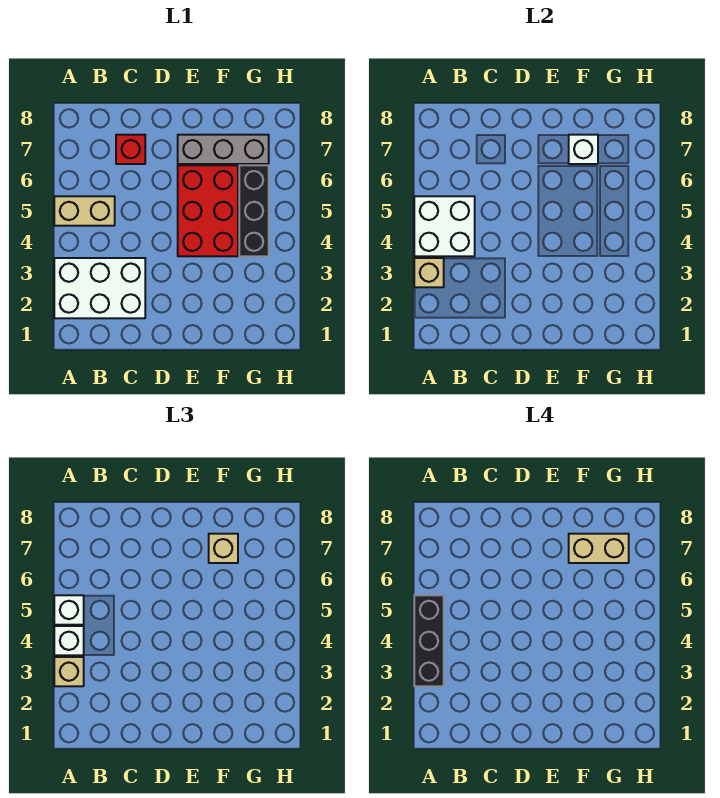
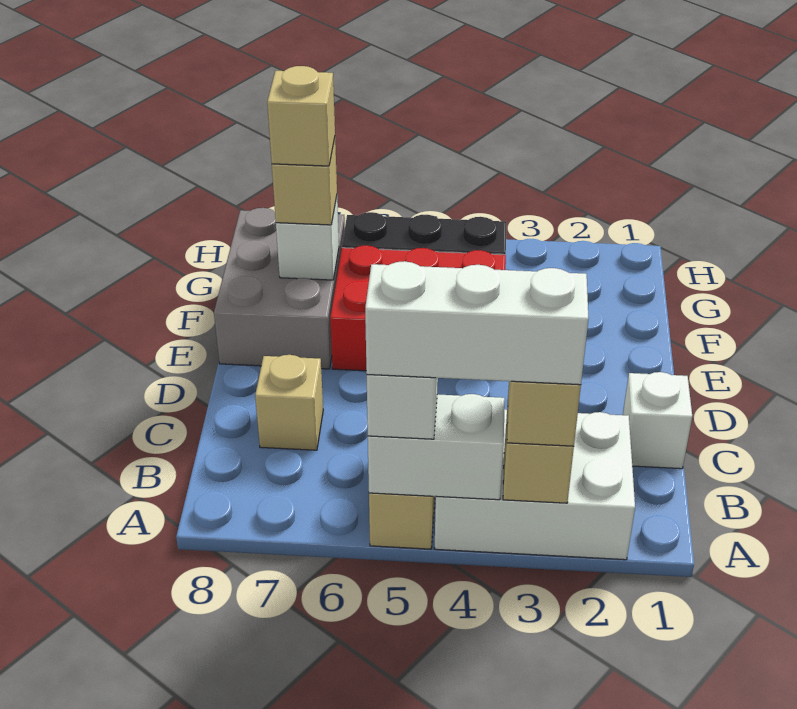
white 2x3 brick [54,258,145,318] -> white 2x3 brick turned to [435,409,635,560]
black 1x3 brick [414,595,444,686] -> white 1x3 brick [365,261,589,385]
white 2x2 brick [414,196,475,256] -> white 1x2 brick [368,394,505,500]
white 1x1 brick [54,626,84,655] -> white 1x1 brick moved to [623,372,692,469]
red 1x1 brick [116,135,145,164] -> tan 1x1 brick [255,355,323,450]
grey 1x3 brick [178,135,269,164] -> grey 2x3 brick [214,208,345,369]
tan 1x2 brick [569,534,629,563] -> tan 1x1 brick [267,66,335,166]

